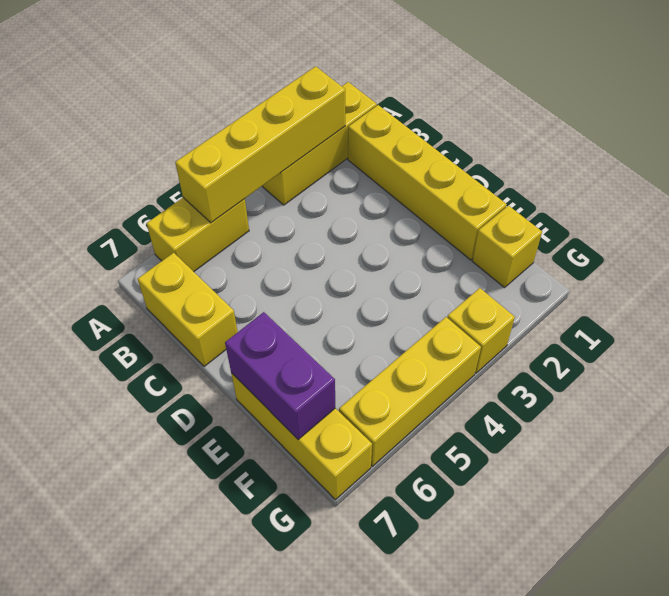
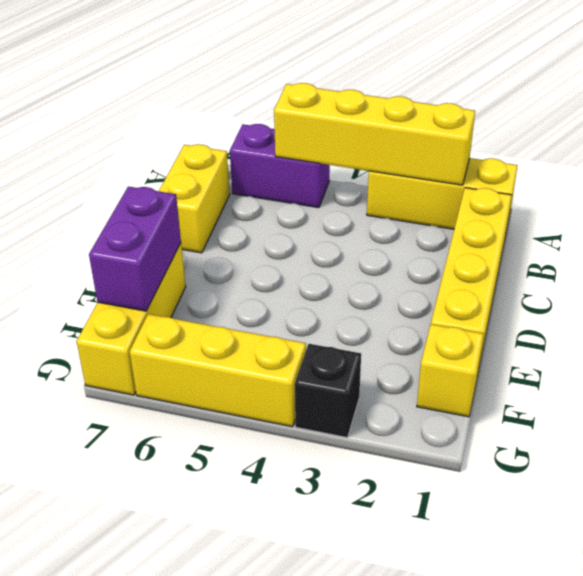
yellow 1x2 brick [147,198,249,272] -> purple 1x2 brick [230,124,330,208]
yellow 1x1 brick [447,288,515,373] -> black 1x1 brick [295,344,361,438]

